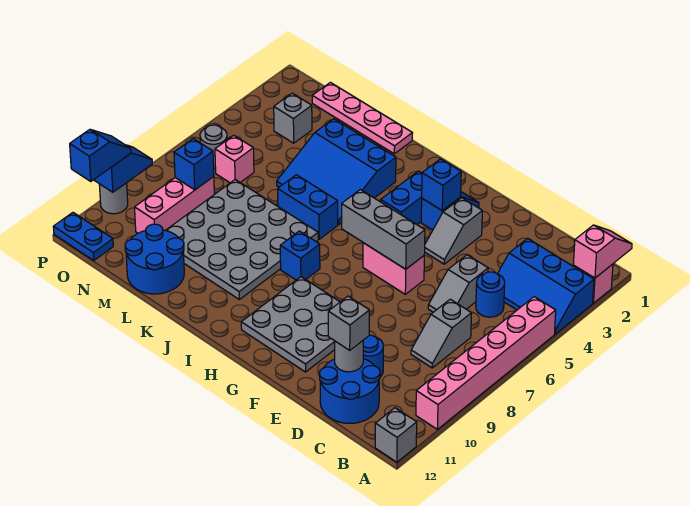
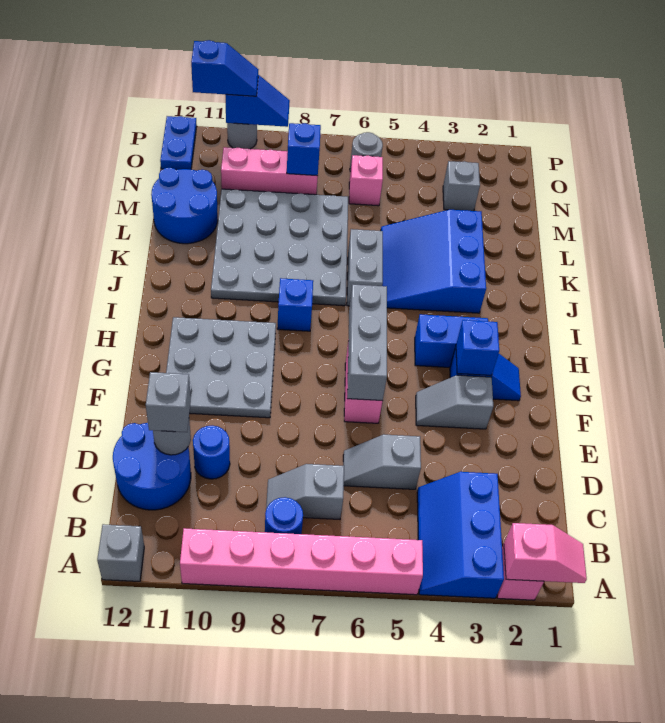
blue 1x1 round brick [476,272,505,317] -> blue 1x1 round brick moved to [265,497,303,534]
blue 1x2 brick [278,175,338,239] -> grey 1x2 brick [347,229,383,306]
pink 1x4 plate [312,82,413,154] -> none

